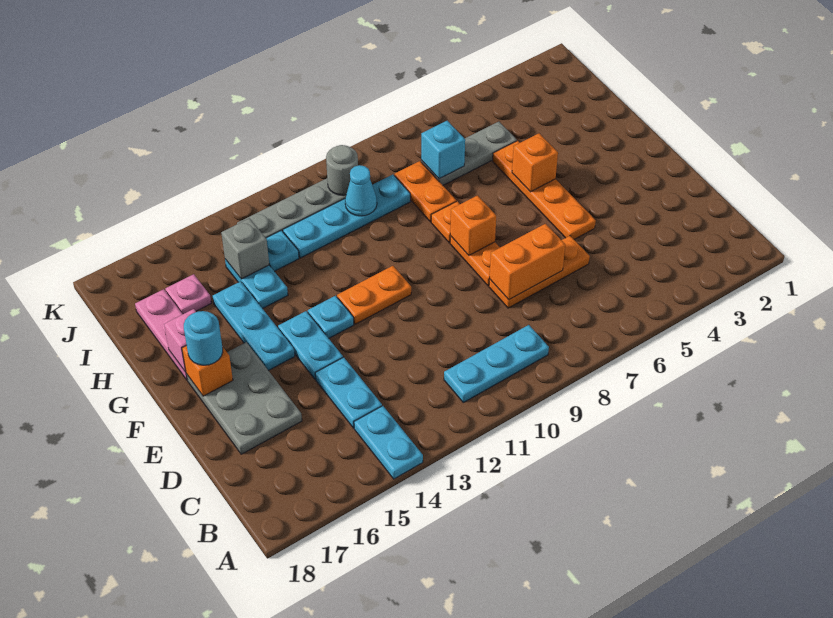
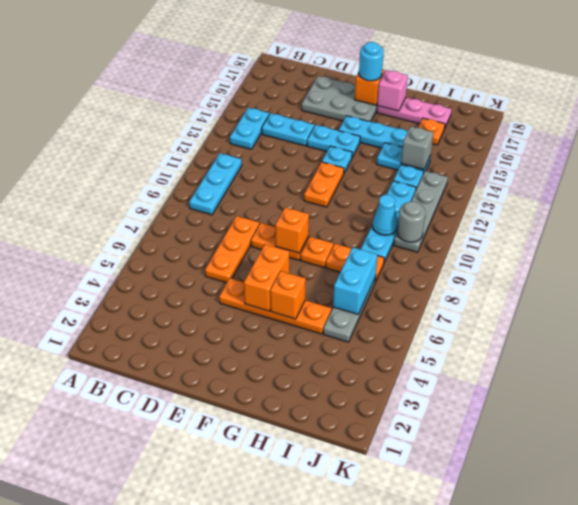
cyan 1x2 plate [354,406,423,479] -> cyan 1x2 plate turned to [230,108,269,149]
orange 1x2 brick [490,224,565,300] -> orange 1x2 brick moved to [244,244,289,311]
cyan 1x1 brick [421,121,465,179] -> cyan 1x2 brick [333,247,377,314]
pink 1x1 plate [165,274,211,314] -> orange 1x1 plate [418,118,445,145]

